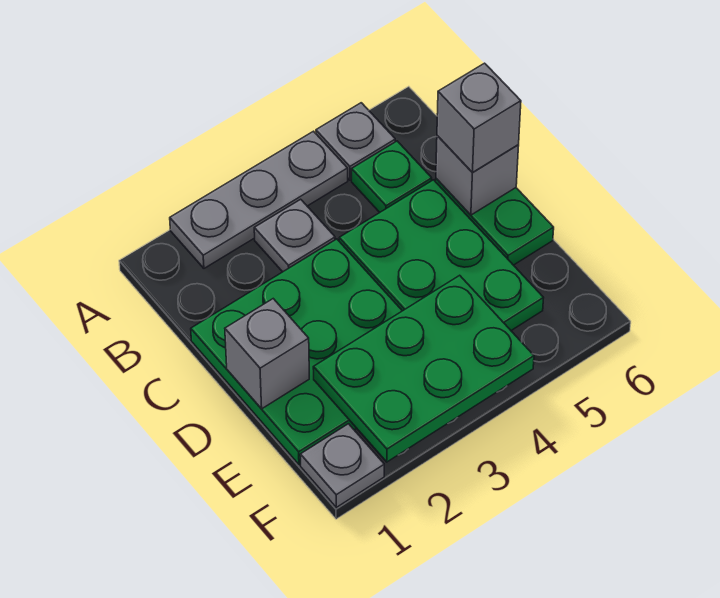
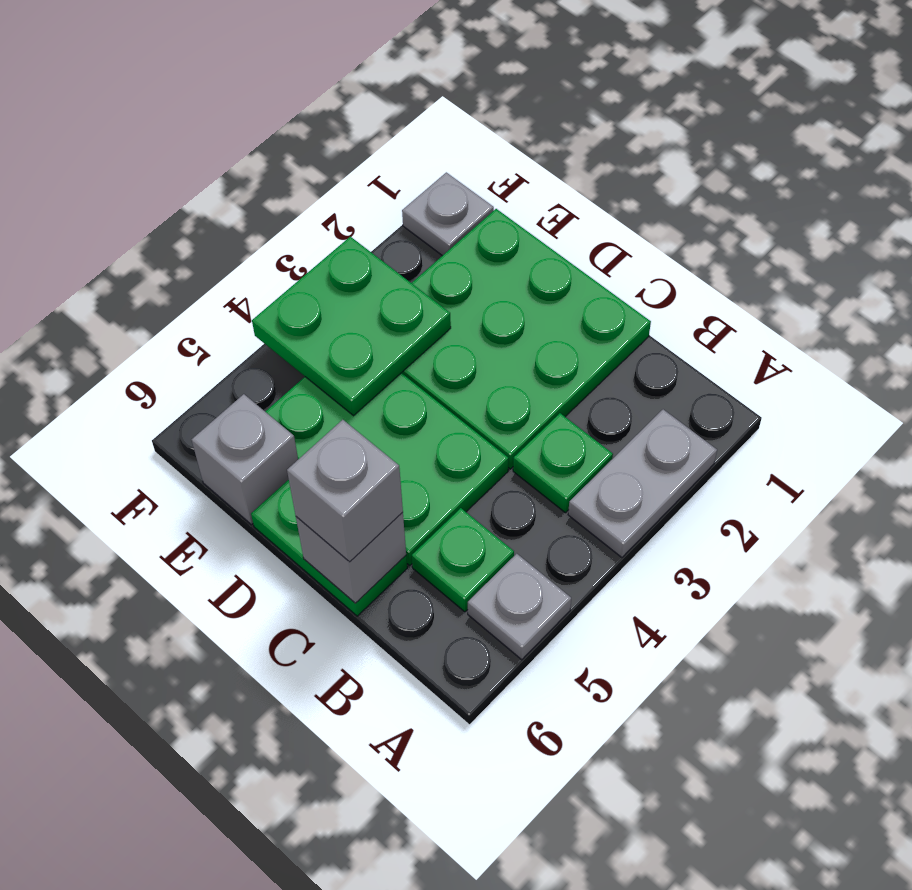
grey 1x3 plate [170,131,348,268] -> grey 1x2 plate [568,409,717,557]
grey 1x1 plate [254,199,335,272] -> green 1x1 plate [513,413,613,513]
grey 1x1 brick [225,299,309,409] -> grey 1x1 brick moved to [191,394,298,525]
green 2x3 plate [313,275,534,462] -> green 2x2 plate [252,237,451,416]

